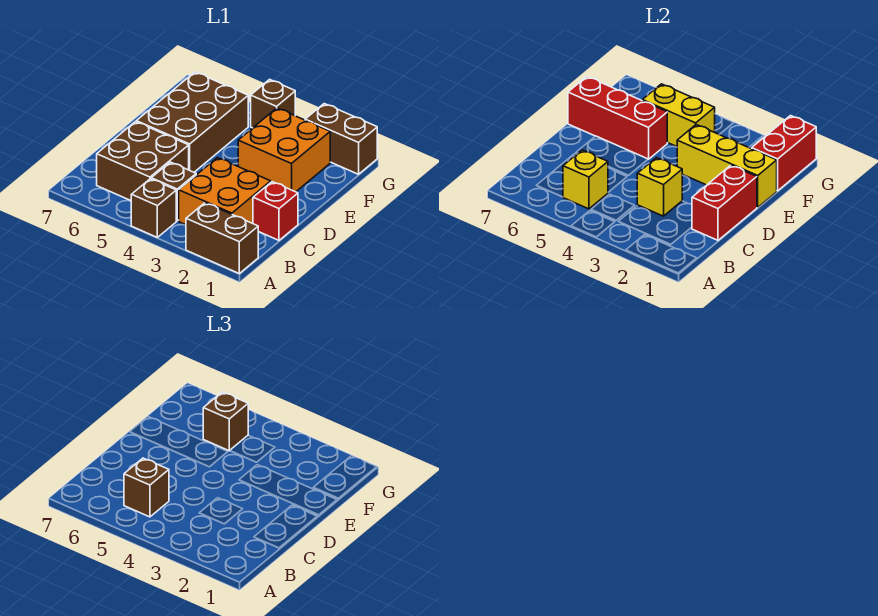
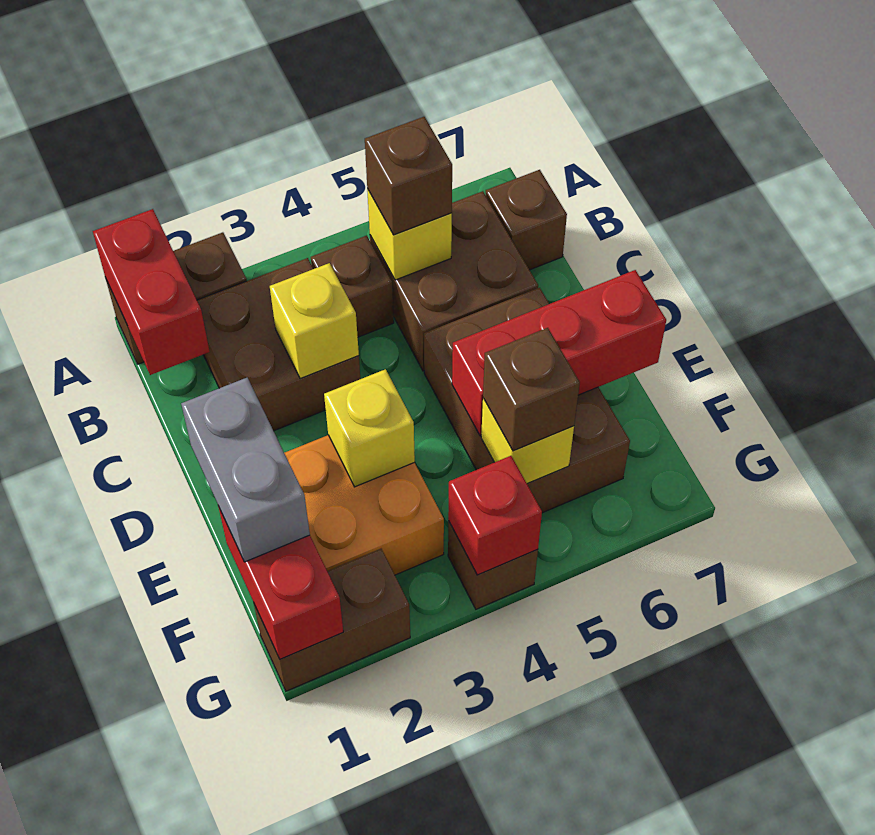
brown 1x1 brick [131,179,176,237] -> brown 1x1 brick moved to [486,170,567,270]
orange 2x2 brick [179,158,271,225] -> brown 2x2 brick [197,258,360,431]
red 1x1 brick [253,182,298,240] -> red 1x1 brick moved to [448,456,542,575]
red 1x2 brick [692,165,757,240] -> red 1x2 brick moved to [93,209,210,375]
yellow 1x3 brick [677,125,777,207] -> yellow 1x1 brick [324,369,415,487]
none -> grey 1x2 brick [181,378,310,562]
yellow 1x2 brick [642,84,715,147] -> yellow 1x1 brick [481,398,574,483]

